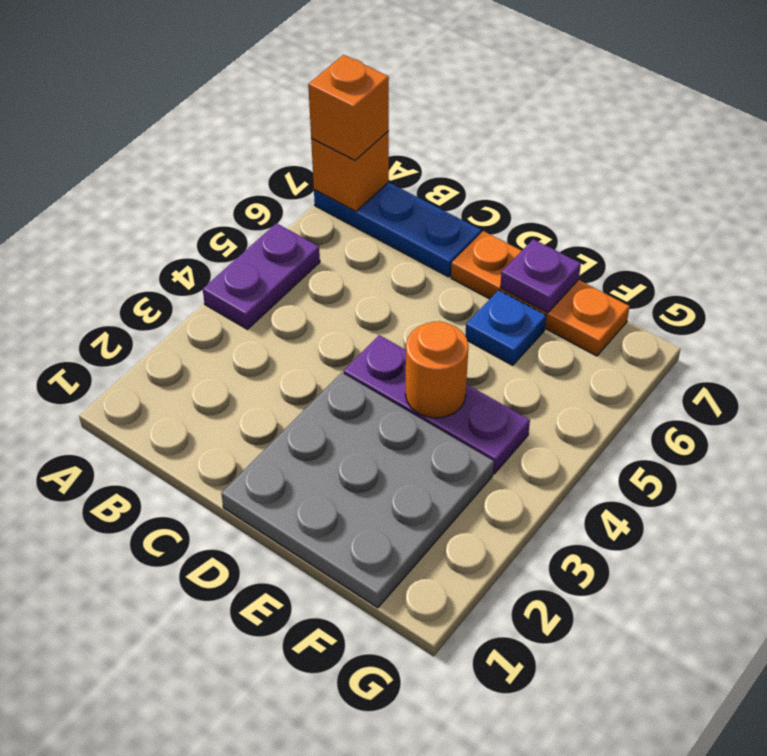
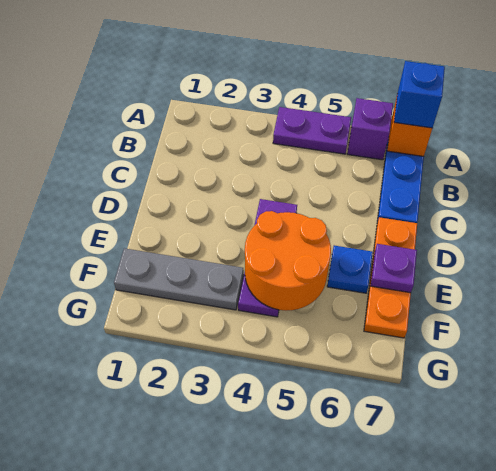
none -> purple 1x1 brick [347,98,393,160]
orange 1x1 brick [308,55,389,160] -> blue 1x1 brick [394,61,445,128]
grey 3x3 plate [221,373,494,608] -> grey 1x3 plate [114,248,244,310]
orange 1x1 round brick [406,321,469,418] -> orange 2x2 round brick [245,211,331,311]

